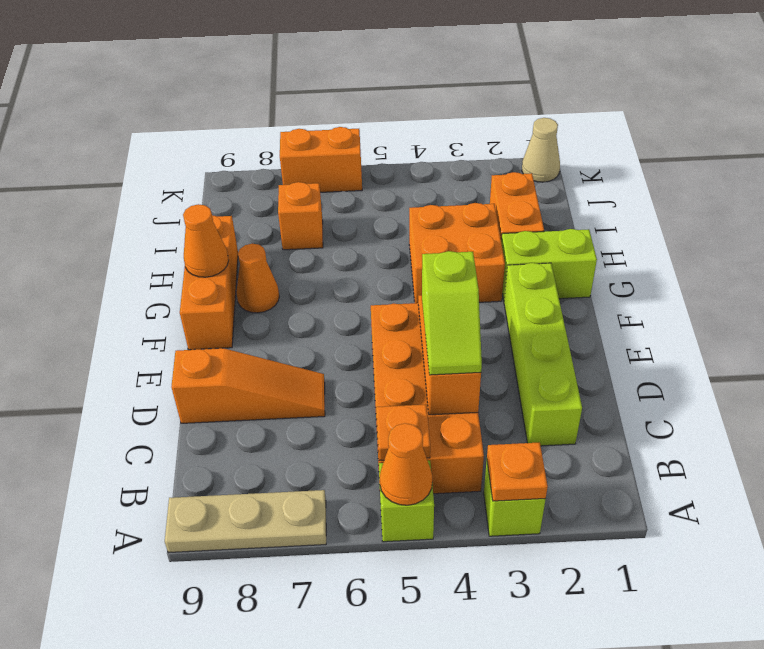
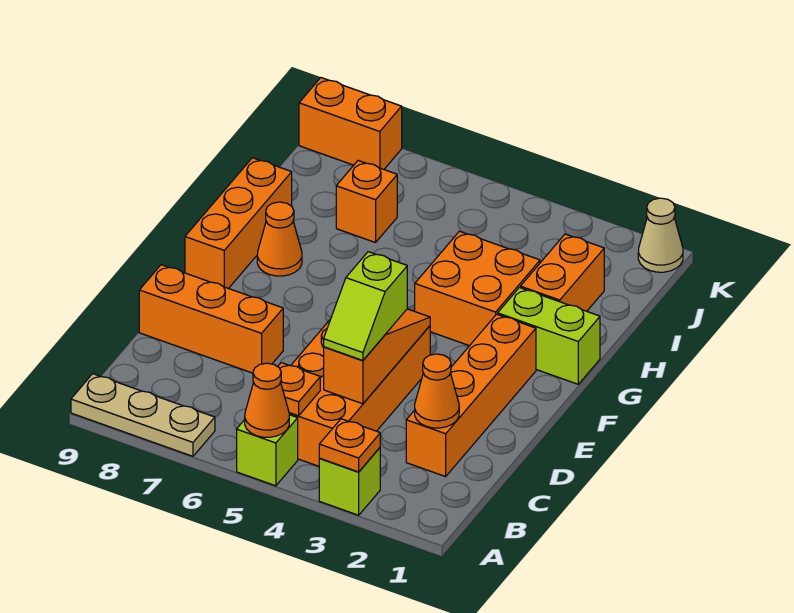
lime 1x4 brick [504,263,582,446] -> orange 1x4 brick [406,314,536,477]
orange 1x3 slope [171,348,325,423] -> orange 1x3 brick [139,265,283,373]
orange 1x1 cone [183,204,229,277] -> orange 1x1 cone moved to [415,354,459,428]
orange 1x2 brick [280,127,362,192] -> orange 1x2 brick moved to [299,78,402,169]

